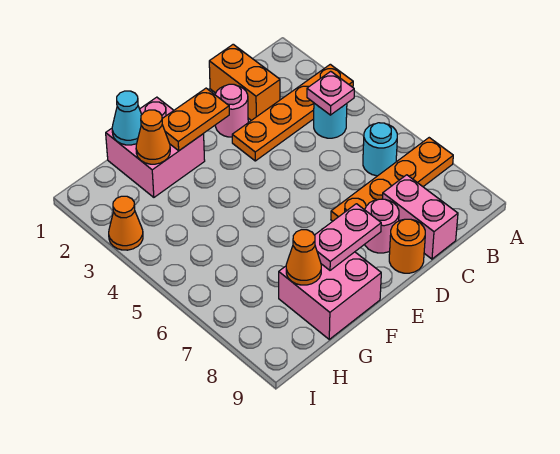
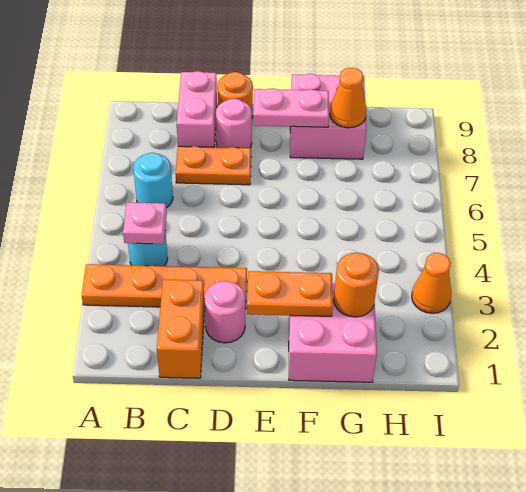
orange 1x4 plate [331,138,453,221] -> orange 1x2 plate [175,146,251,185]
cyan 1x1 cone [112,91,142,145] -> none
orange 1x1 cone [136,110,170,164] -> orange 1x1 round brick [334,253,379,317]

